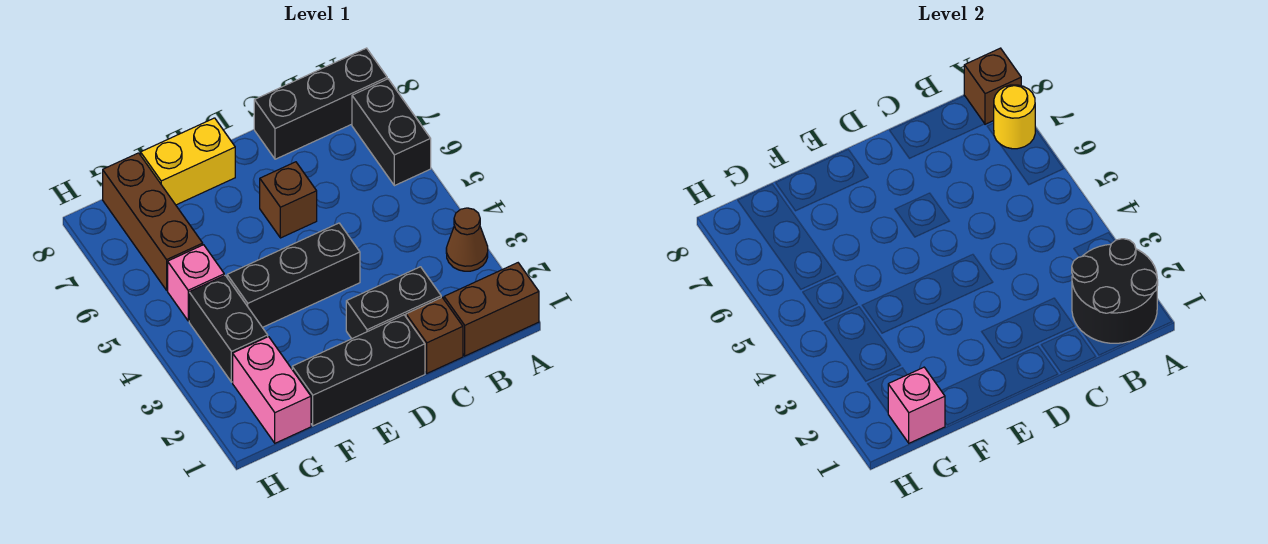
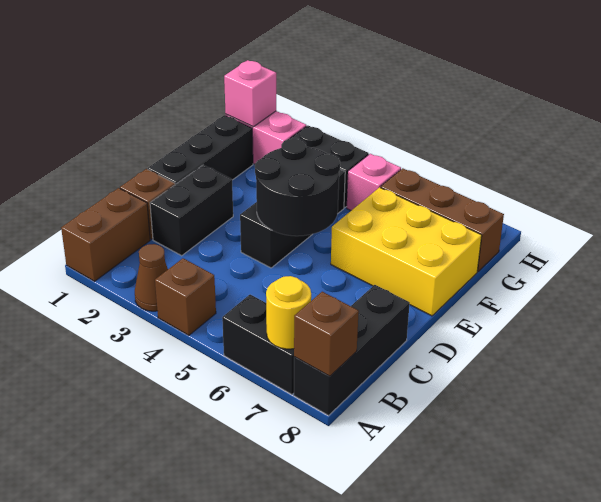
black 2x2 round brick [1072,239,1158,343] -> black 2x2 round brick moved to [255,138,340,236]
brown 1x1 brick [260,162,317,238] -> brown 1x1 brick moved to [155,258,216,335]
yellow 1x2 brick [141,118,235,205] -> yellow 2x3 brick [331,187,482,316]

